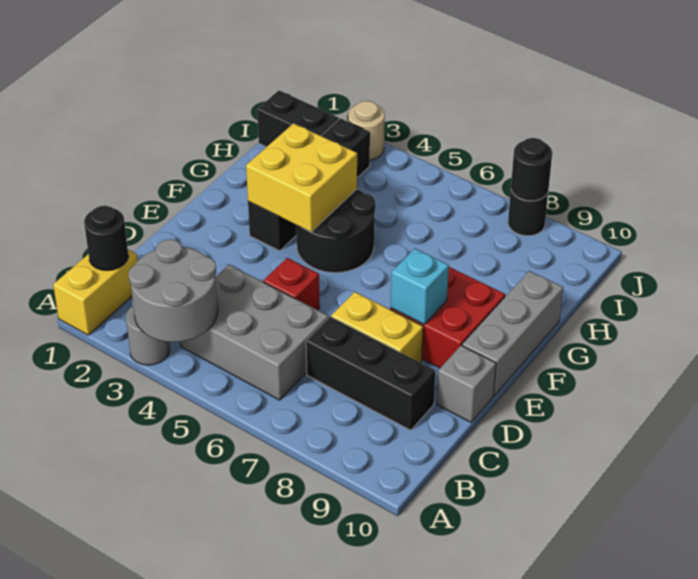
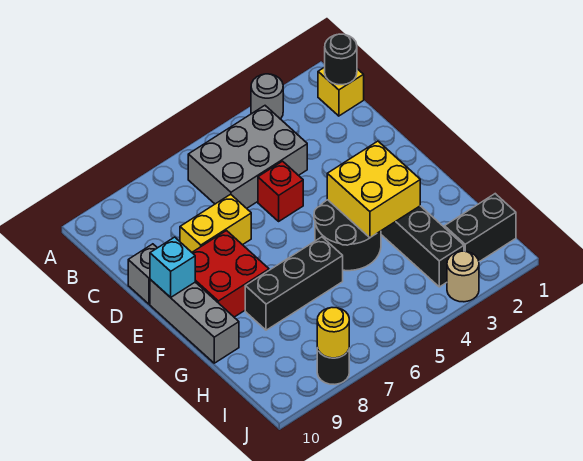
yellow 1x2 brick [53,250,137,335] -> yellow 1x1 brick [318,67,364,116]
grey 2x2 round brick [128,239,218,342] -> none
black 1x3 brick [306,317,435,430] -> black 1x3 brick moved to [245,237,343,330]
cyan 1x1 brick [391,248,449,324] -> cyan 1x1 brick moved to [150,237,195,297]
black 1x1 round brick [511,138,552,201] -> yellow 1x1 round brick [317,308,349,358]

